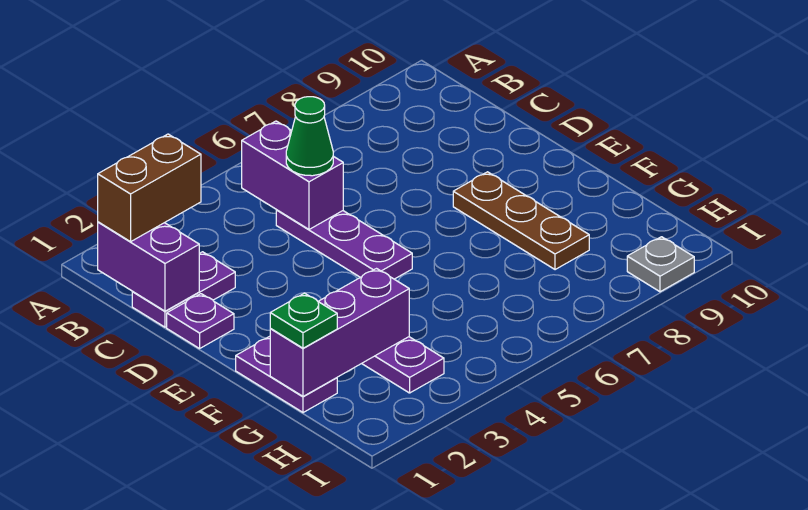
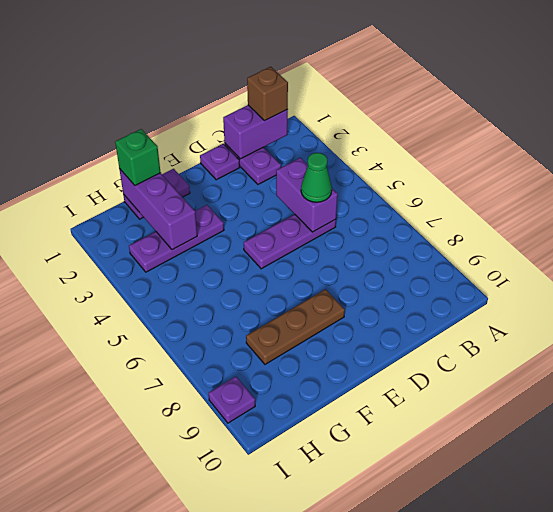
brown 1x2 brick [98,134,201,242] -> brown 1x1 brick [247,67,288,121]
purple 1x2 brick [242,121,343,229] -> purple 1x2 brick turned to [276,158,338,232]
green 1x1 plate [270,293,337,348] -> green 1x1 brick [115,129,161,185]
grey 1x1 plate [627,237,694,292] -> purple 1x1 plate [209,377,255,423]

